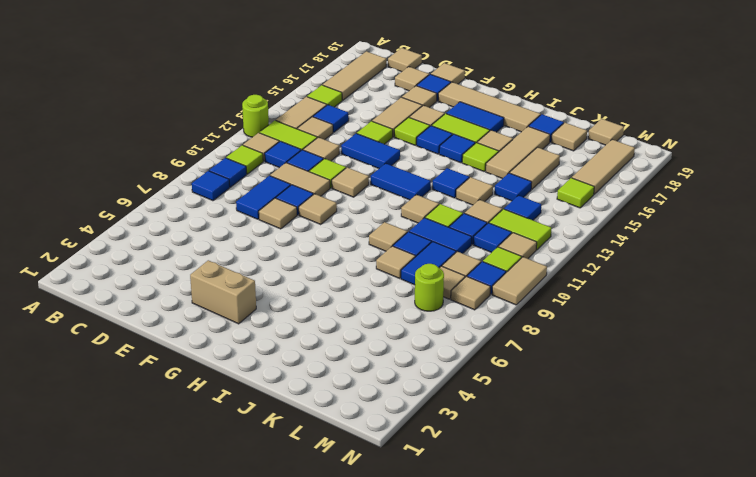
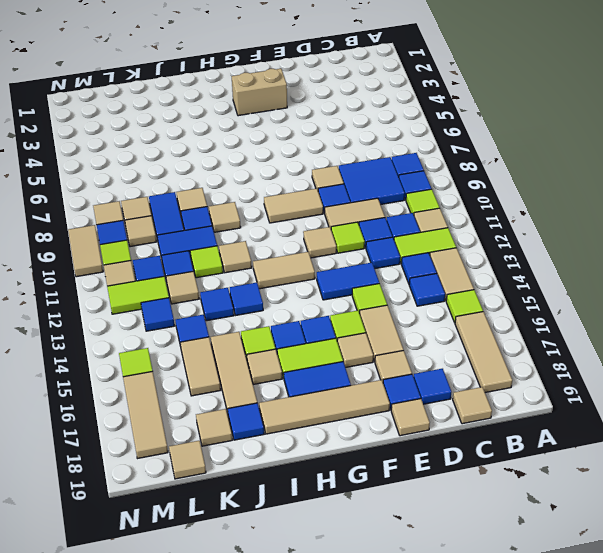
lime 1x1 round brick [242,95,269,137] -> none
tan 1x1 tile [297,117,333,140] -> blue 1x1 tile [402,253,437,284]
blue 1x2 tile [236,176,291,219] -> blue 2x2 tile [339,157,405,205]
tan 1x1 tile [303,137,340,161] -> blue 1x1 tile [366,237,400,269]
tan 1x1 tile [395,67,429,91] -> blue 1x1 tile [414,369,451,404]
tan 1x1 tile [299,194,337,225] -> tan 1x2 tile [264,188,323,223]
blue 1x2 tile [371,163,431,200] -> tan 1x2 tile [253,252,315,289]
tan 1x1 tile [456,177,493,205] -> blue 1x1 tile [200,288,234,321]
lime 1x1 round brick [415,264,444,311] -> none

